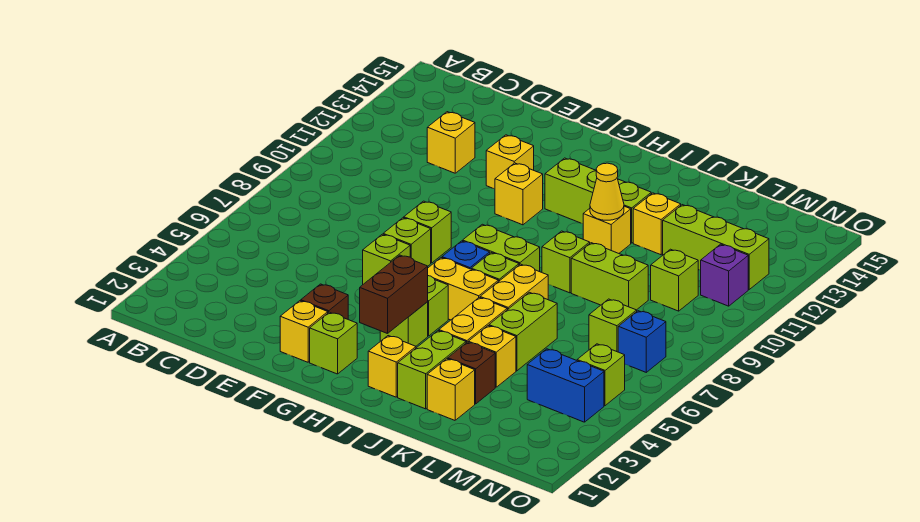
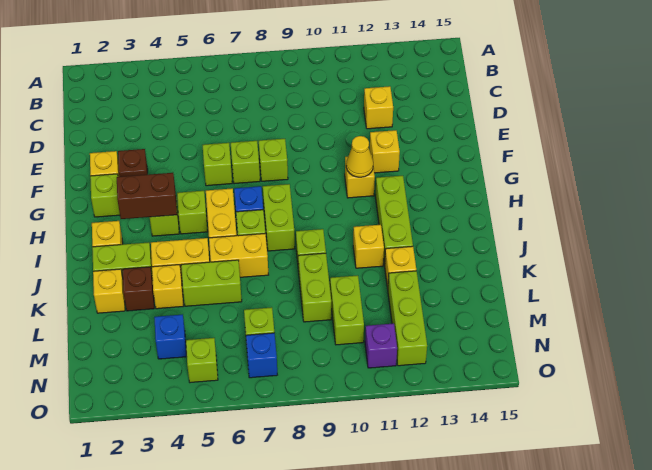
yellow 1x1 cone [590,163,624,220] -> yellow 1x1 cone moved to [346,136,373,177]
blue 1x2 brick [527,349,604,422] -> blue 1x1 brick [154,315,187,359]
lime 1x1 brick [651,249,698,311] -> lime 1x2 brick [330,275,364,345]

